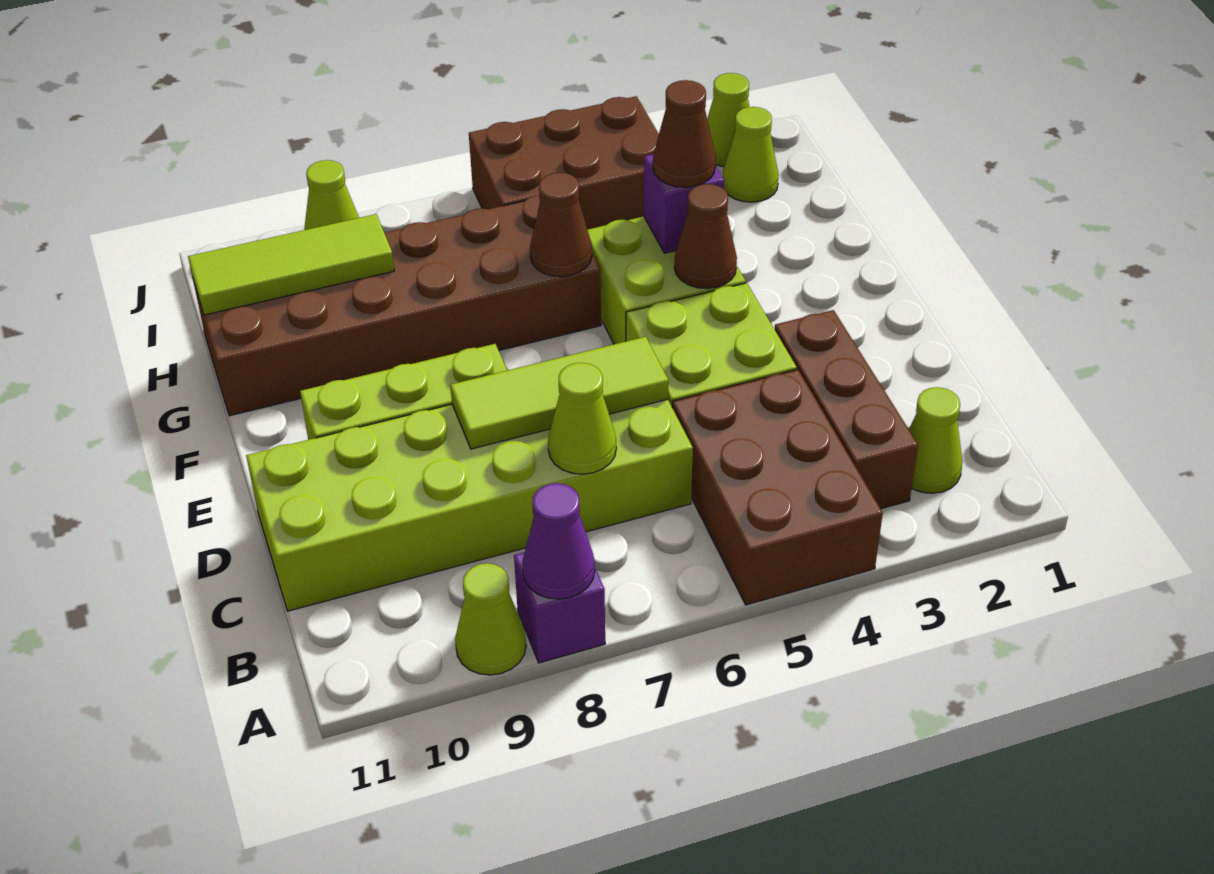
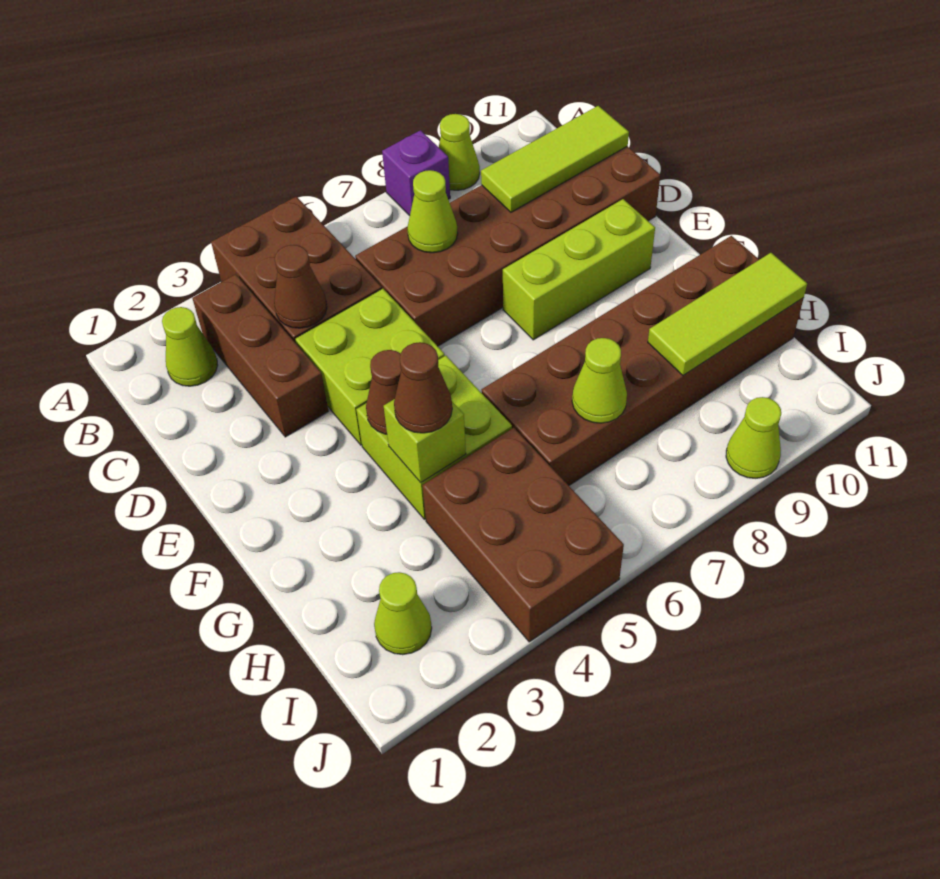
purple 1x1 cone [522,483,595,599] -> none
lime 2x6 brick [246,399,693,611] -> brown 2x6 brick [355,146,660,346]
lime 1x3 tile [450,337,669,449] -> lime 1x3 tile moved to [481,106,629,212]
purple 1x1 brick [644,154,724,253] -> lime 1x1 brick [384,399,466,483]
brown 1x1 cone [530,173,592,277] -> brown 1x1 cone moved to [274,245,327,328]
brown 2x3 brick [469,96,659,230] -> brown 2x3 brick turned to [422,428,624,642]
lime 1x1 cone [707,73,750,167] -> lime 1x1 cone moved to [572,338,627,423]

